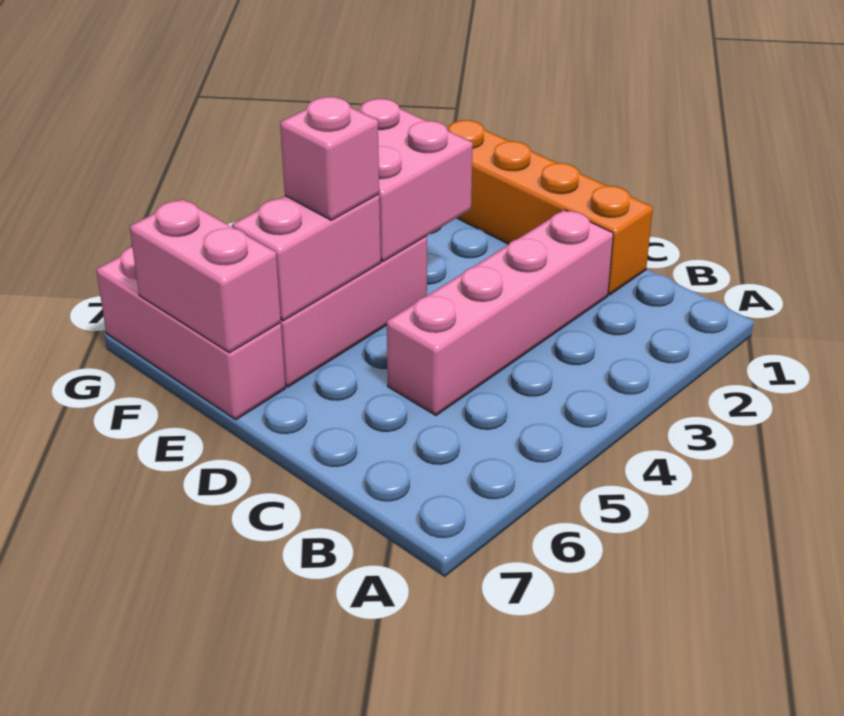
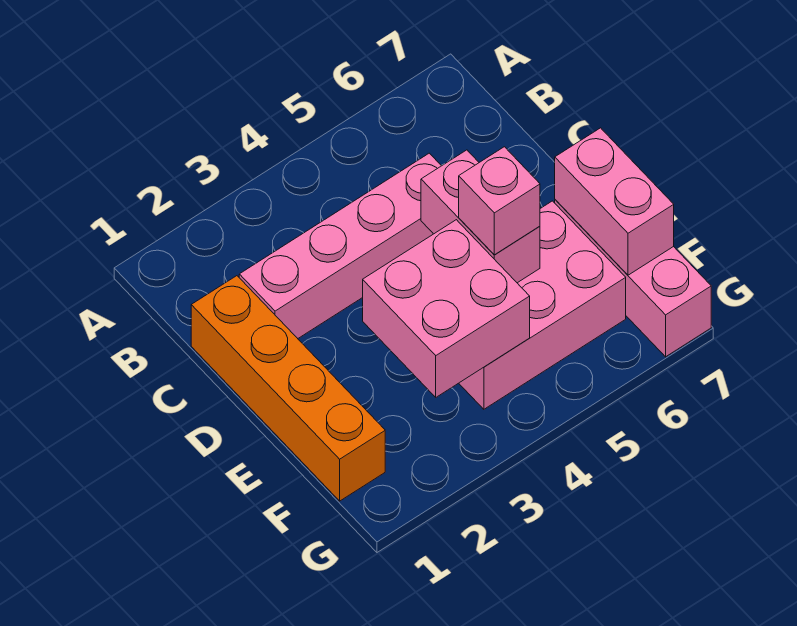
pink 1x2 brick [232,194,381,321] -> pink 1x2 brick turned to [421,150,540,283]

